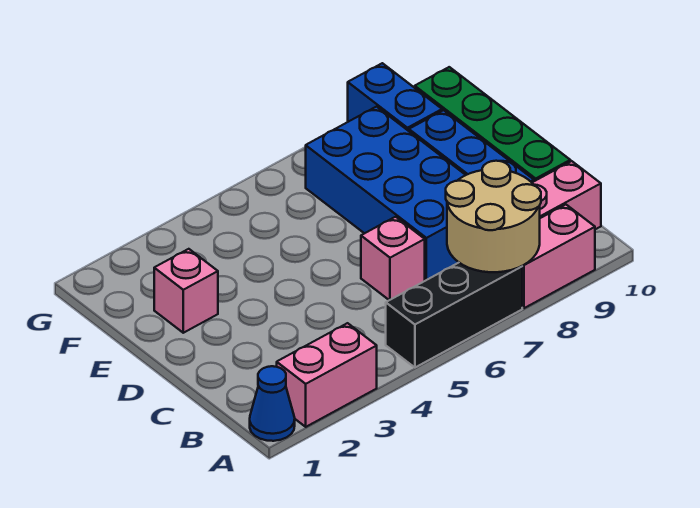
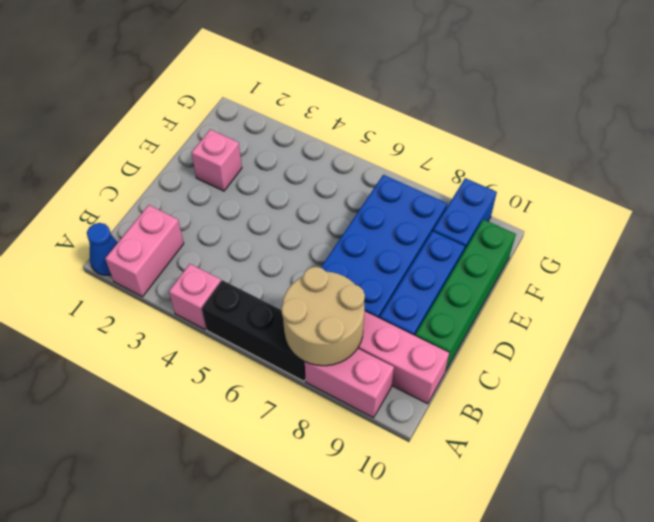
pink 1x2 brick [277,323,377,427] -> pink 1x2 brick turned to [105,205,184,297]
pink 1x1 brick [361,217,425,300] -> pink 1x1 brick moved to [169,264,221,329]

